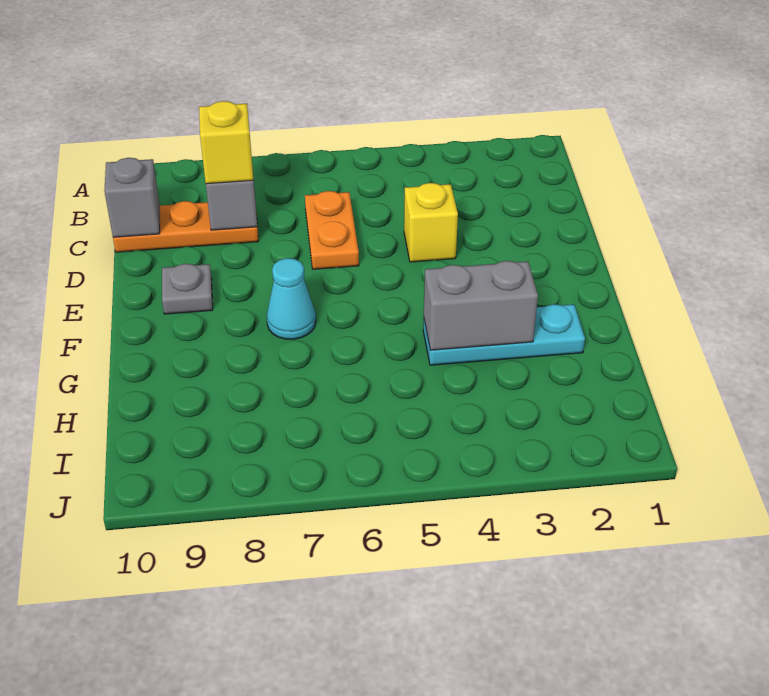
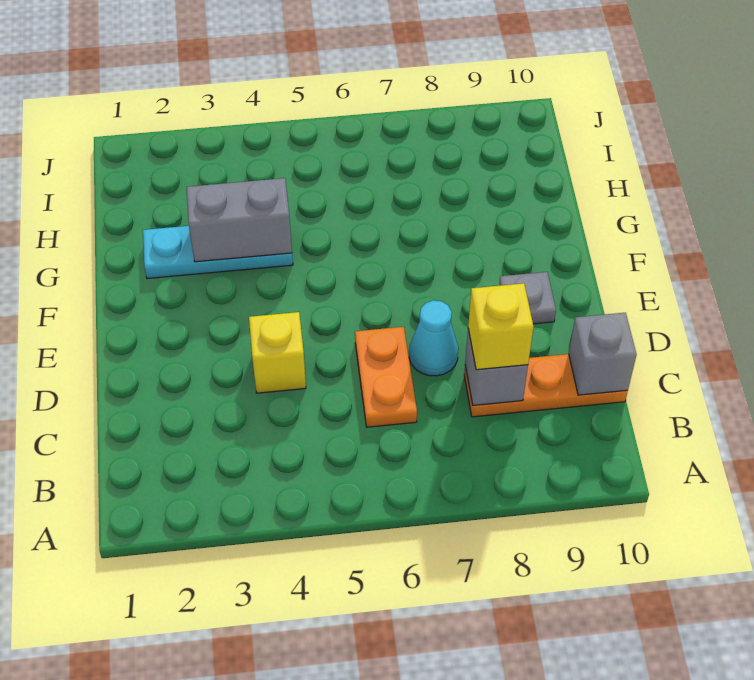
cyan 1x1 cone [267,258,316,339] -> cyan 1x1 cone moved to [409,300,458,376]

